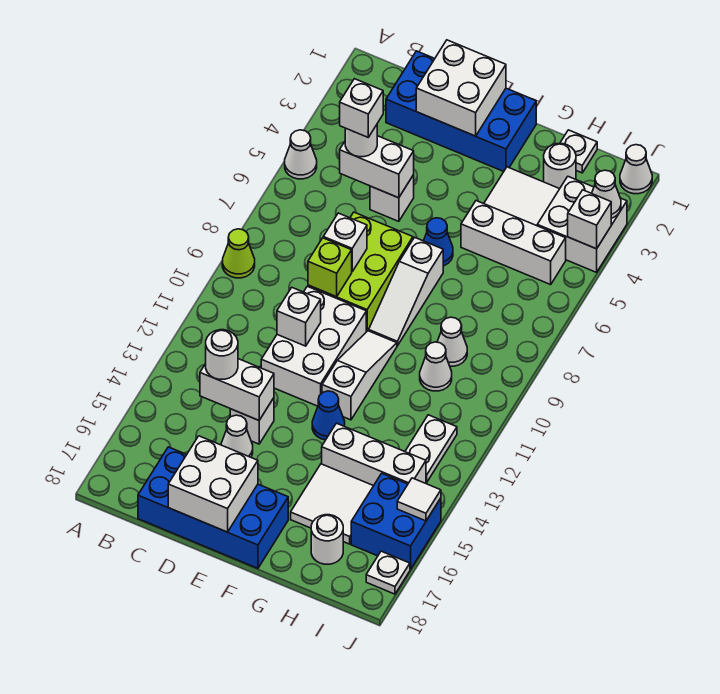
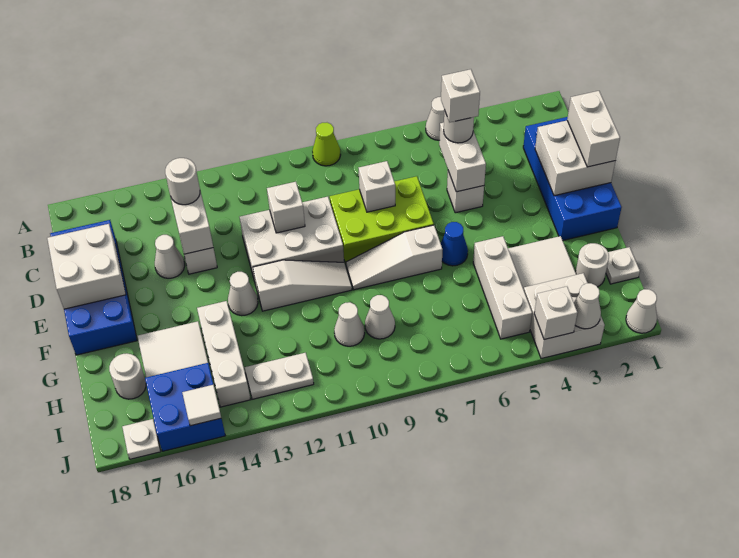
none -> white 1x2 brick [567,91,620,167]
lime 1x1 brick [308,238,352,297] -> none
blue 1x1 cone [312,391,345,440] -> white 1x1 cone [228,272,258,316]

